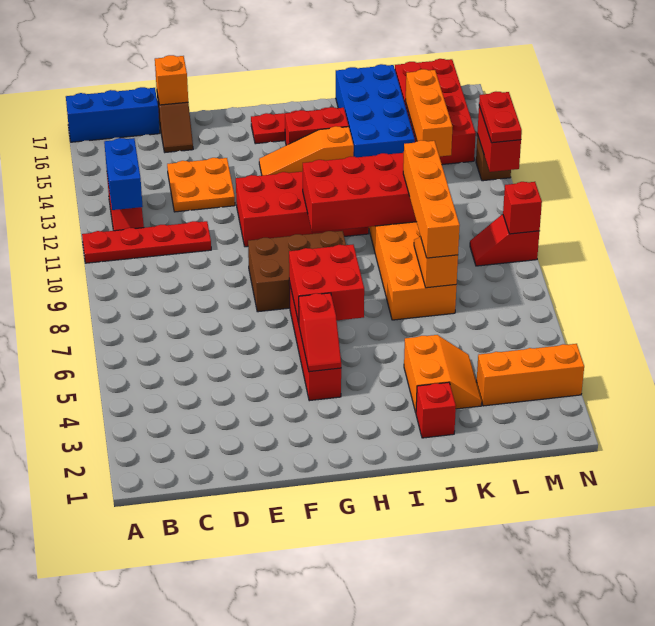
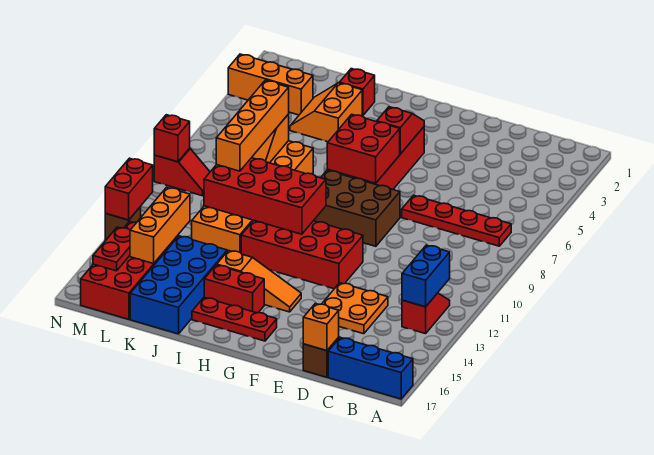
red 1x4 plate [82,221,211,263] -> red 1x4 plate moved to [402,195,511,246]
red 1x2 plate [479,92,522,143] -> red 1x2 plate moved to [93,227,130,271]

